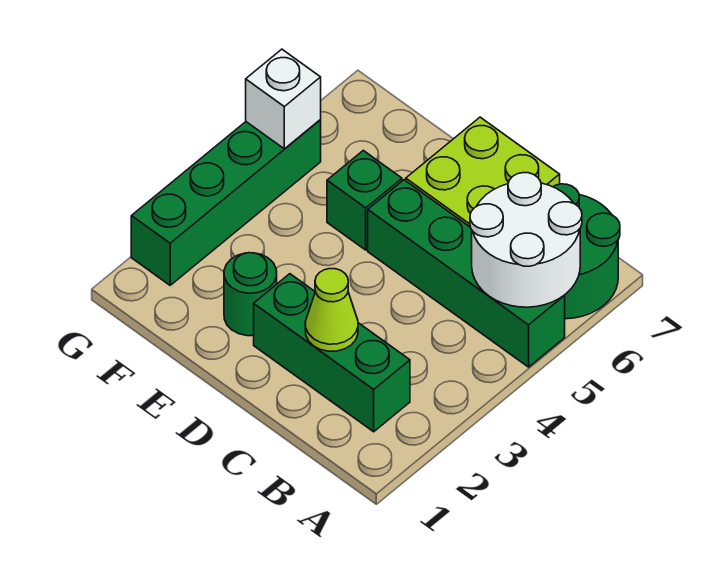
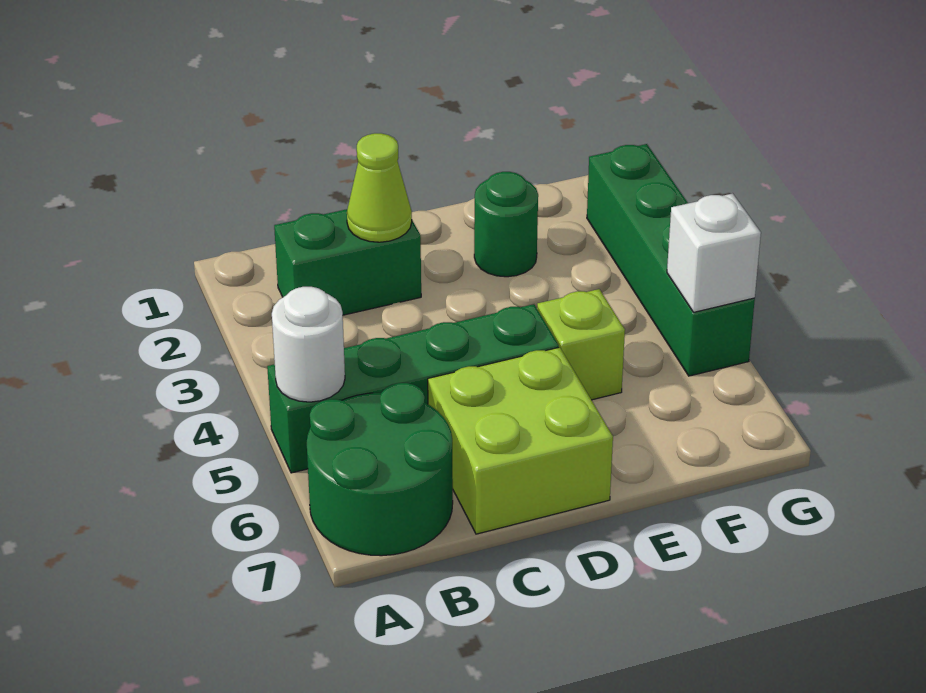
white 2x2 round brick [470,173,582,307] -> white 1x1 round brick [272,287,345,402]
green 1x3 brick [254,274,410,432] -> green 1x2 brick [274,209,421,315]
green 1x1 brick [327,151,402,250] -> lime 1x1 brick [537,289,625,400]

